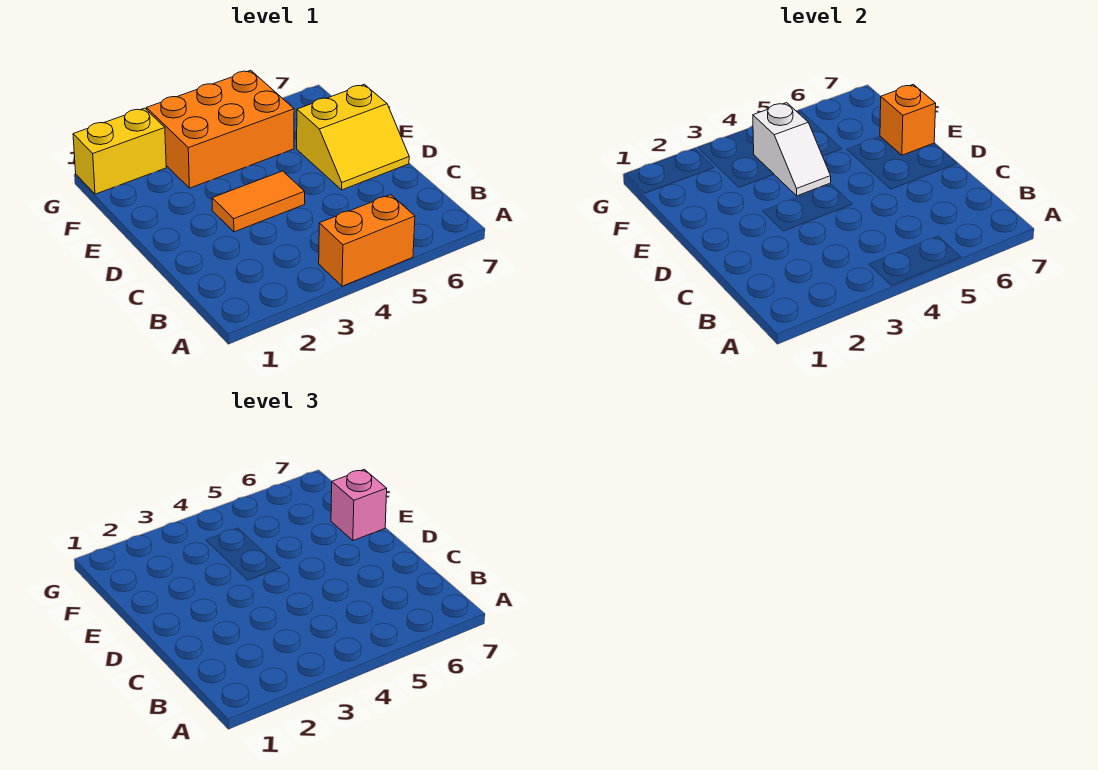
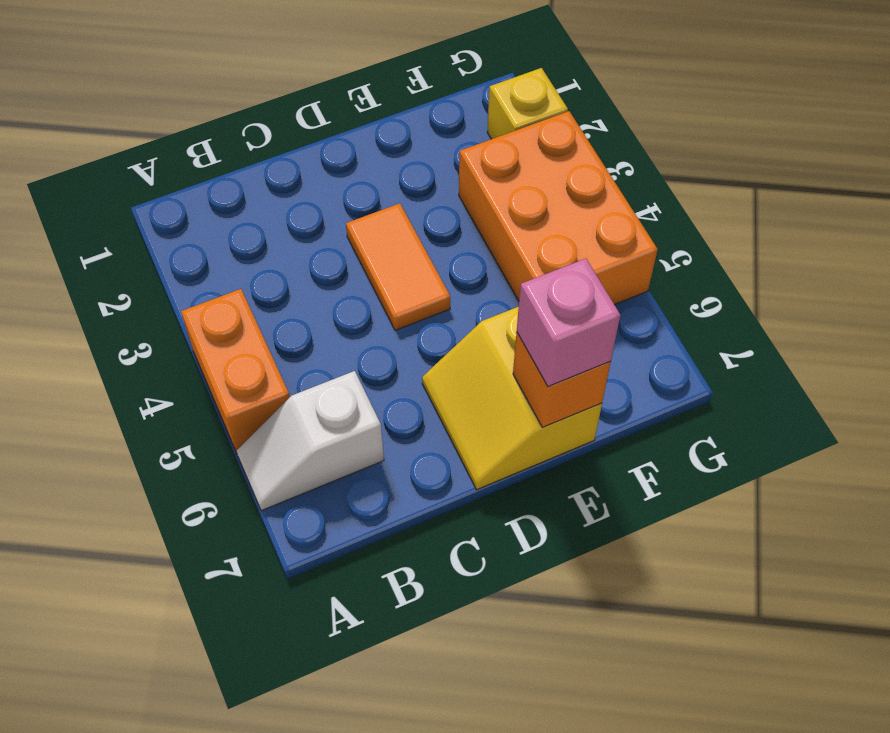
white 1x2 slope [753,103,831,196] -> white 1x2 slope moved to [237,371,384,511]
yellow 1x2 brick [73,108,166,194] -> yellow 1x1 brick [487,68,568,139]

